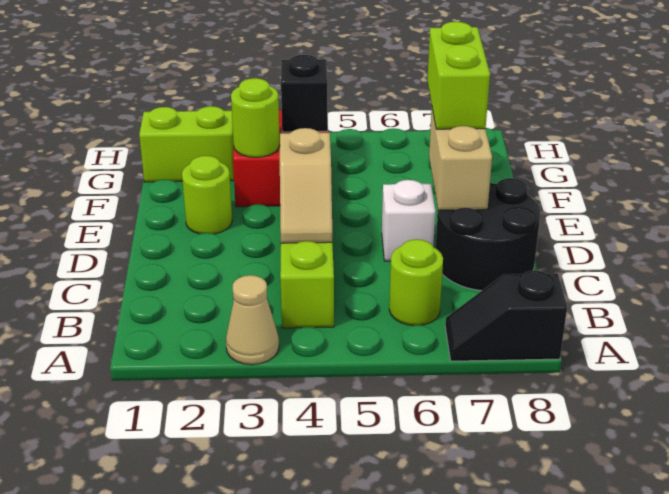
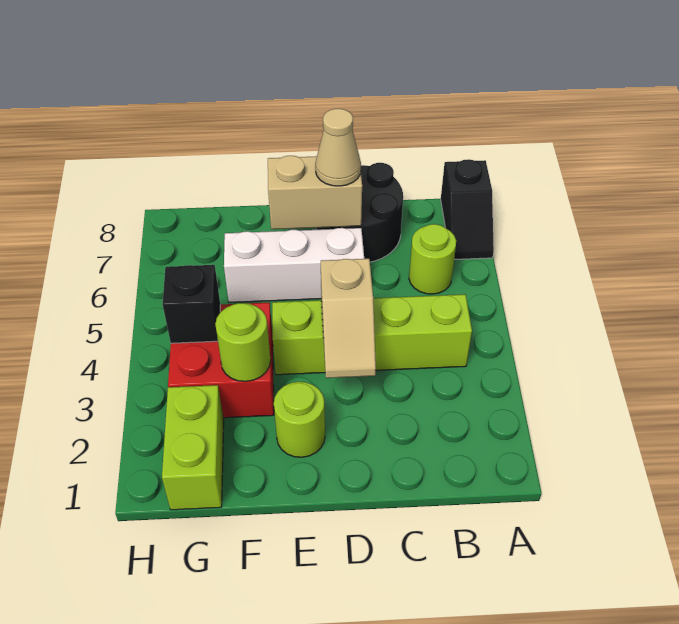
tan 1x1 cone [226,275,279,365] -> tan 1x1 cone moved to [315,109,361,186]
tan 1x2 slope [280,128,332,243] -> tan 1x2 slope turned to [321,259,376,378]
white 1x1 brick [382,180,435,261] -> white 1x3 brick [224,228,364,302]
lime 1x2 brick [427,22,490,129] -> none

